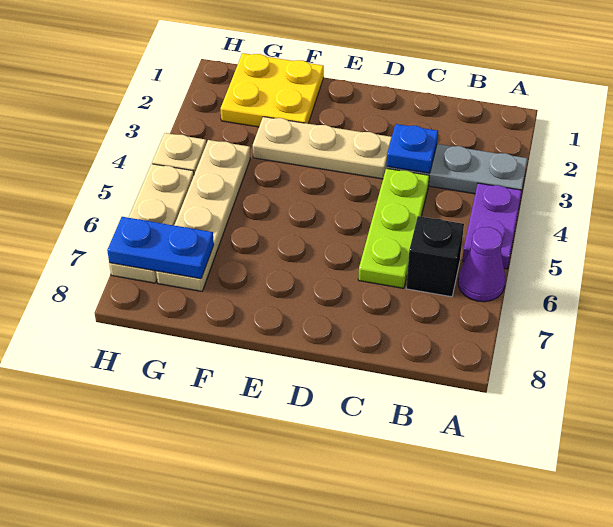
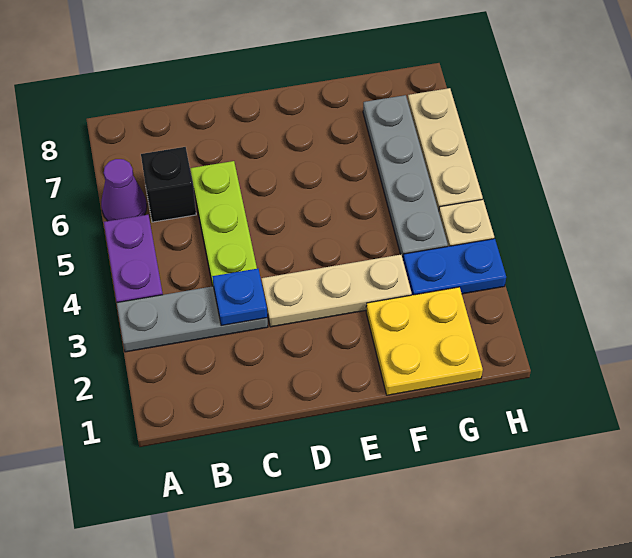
tan 1x4 plate [156,140,250,291] -> grey 1x4 plate [363,95,448,258]
blue 1x2 plate [107,217,214,279] -> blue 1x2 plate moved to [403,239,506,295]

